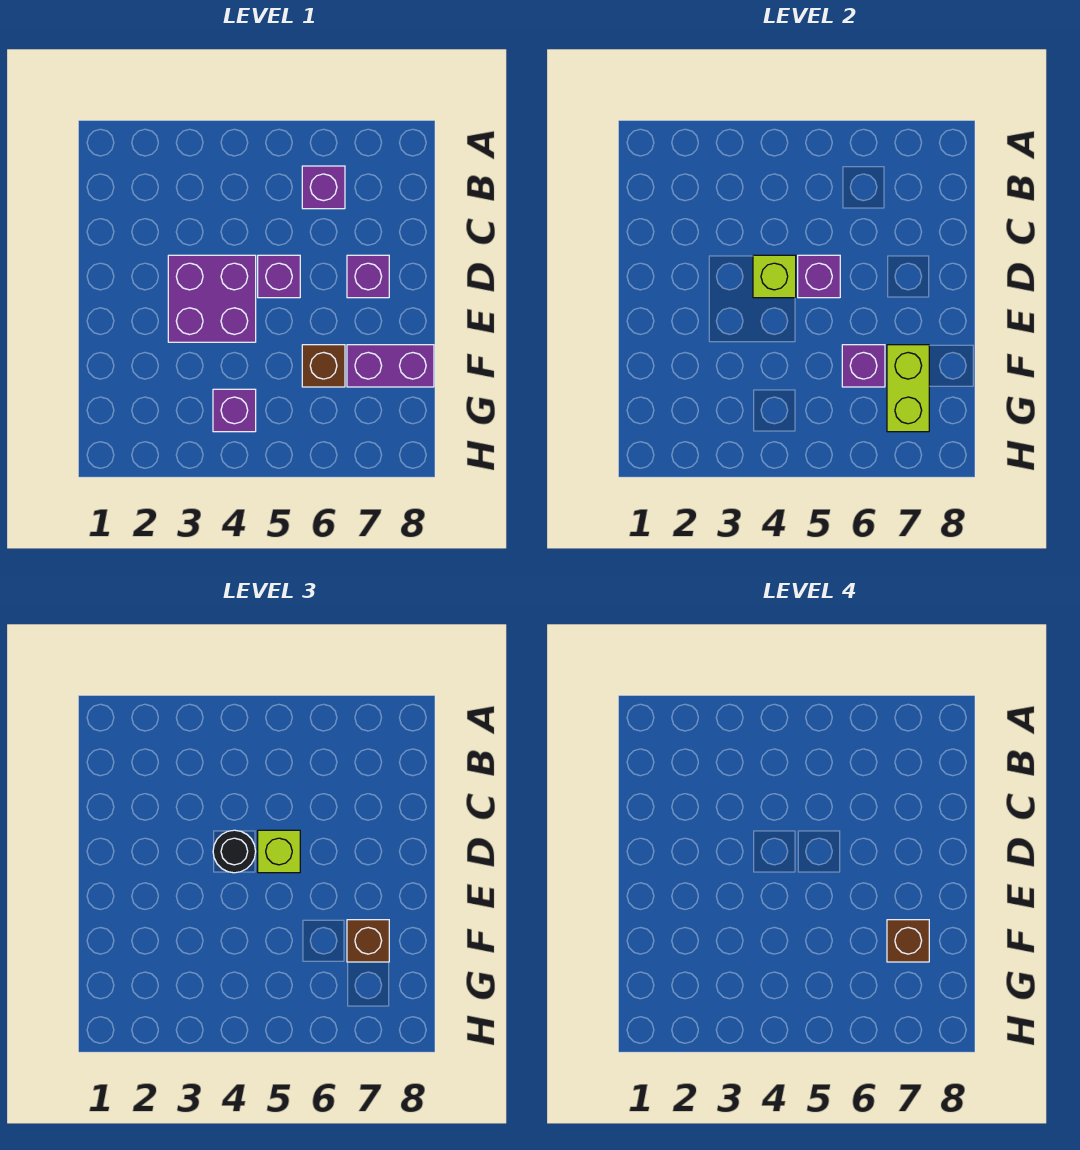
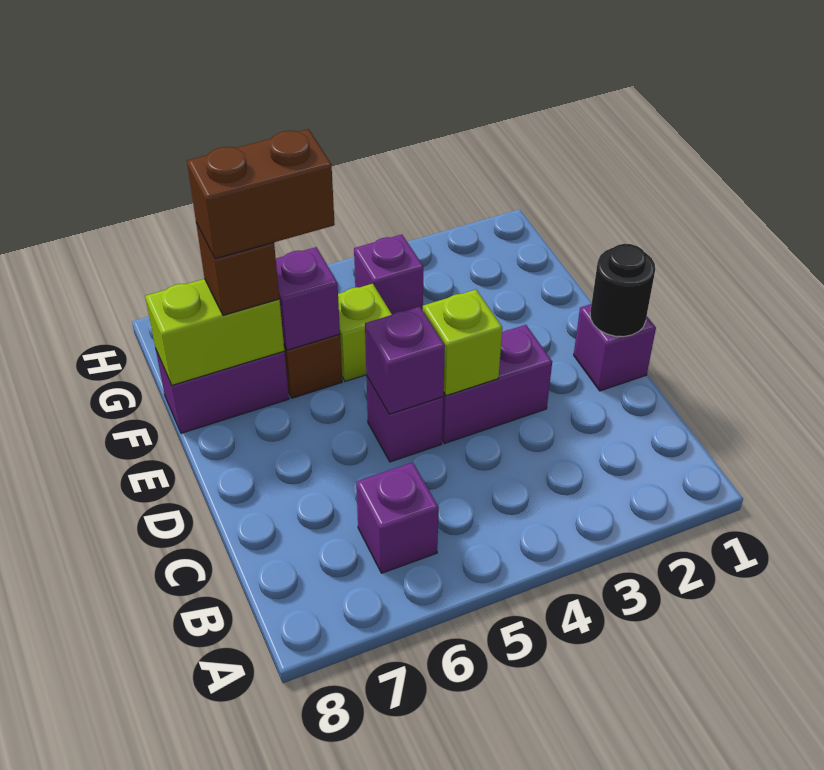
purple 2x2 brick [168,255,256,342] -> purple 1x2 brick [442,325,552,444]
black 1x1 round brick [213,830,256,873] -> black 1x1 round brick moved to [590,244,655,337]
lime 1x1 brick [258,830,300,873] -> lime 1x1 brick moved to [338,284,392,381]
purple 1x1 brick [347,255,389,298] -> purple 1x1 brick moved to [574,304,656,391]
lime 1x2 brick [887,345,929,432] -> lime 1x2 brick turned to [145,279,284,385]
brown 1x1 brick [887,920,929,962] -> brown 1x2 brick [187,129,335,259]

